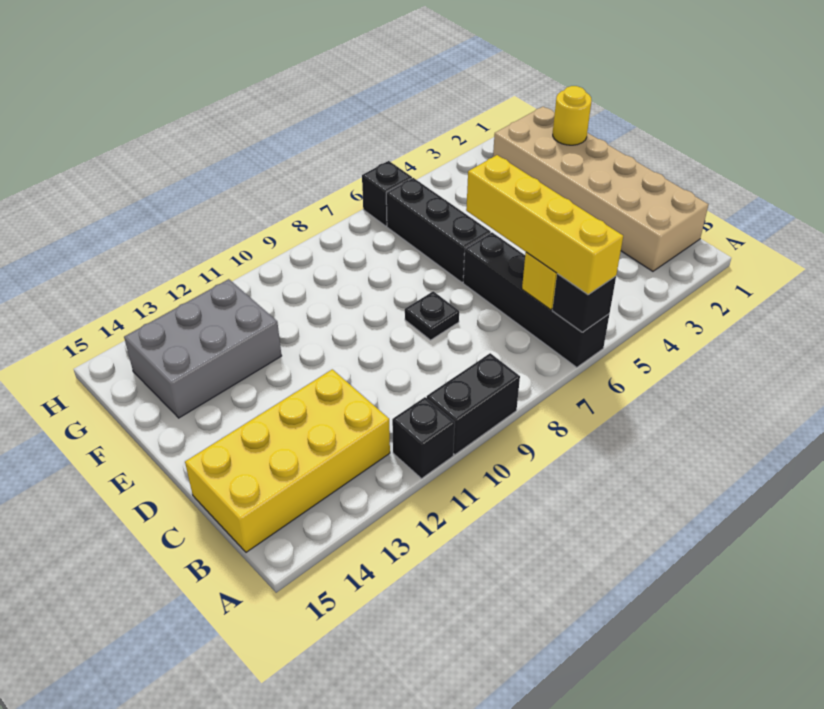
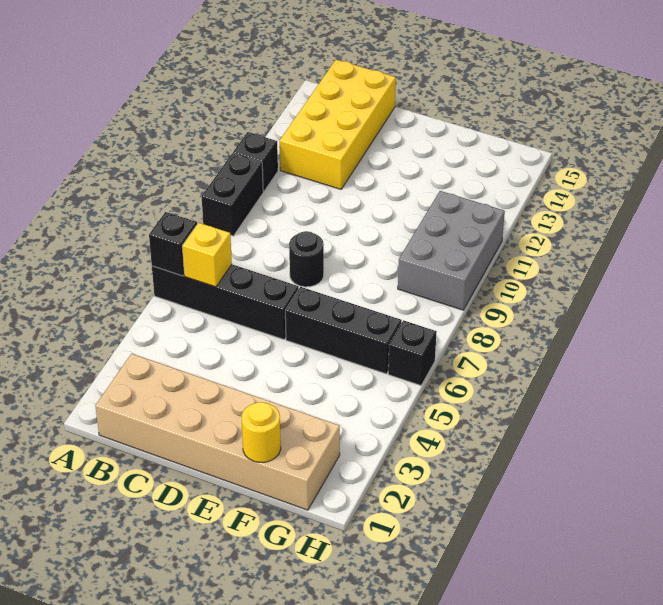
yellow 1x4 brick [466,155,623,294] -> none
black 1x1 plate [405,291,459,340] -> black 1x1 round brick [289,231,324,287]
grey 2x3 brick [124,279,282,418] -> grey 2x3 brick moved to [398,191,505,310]

